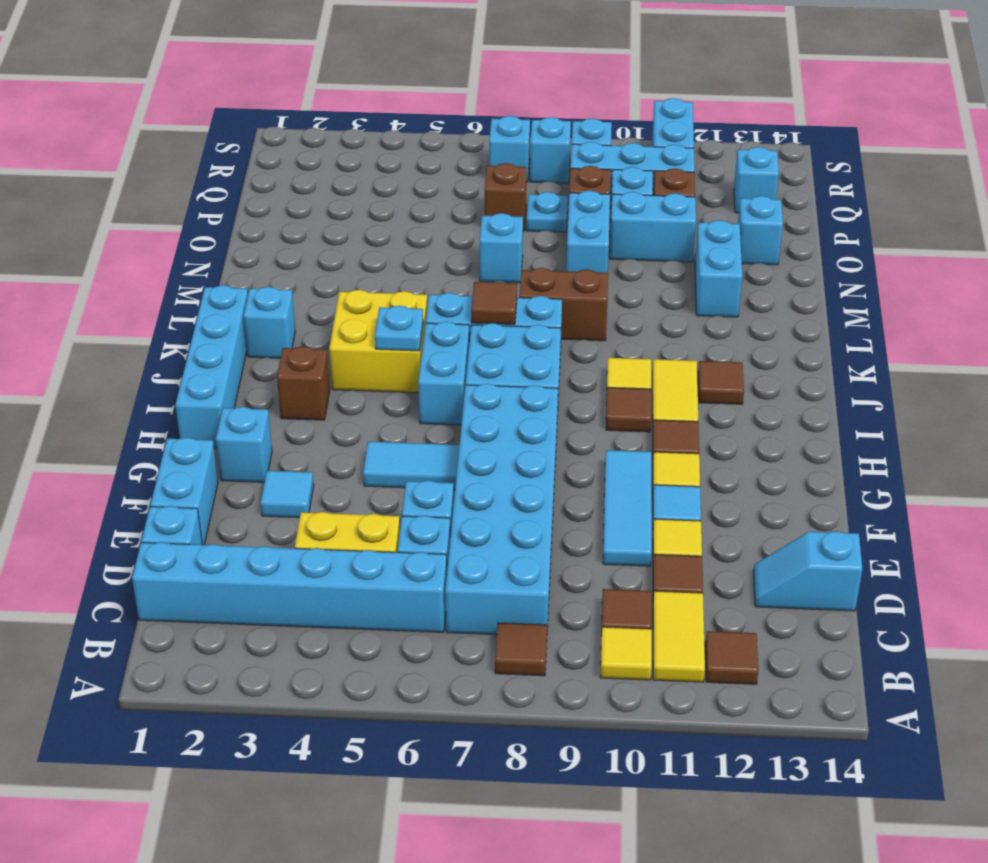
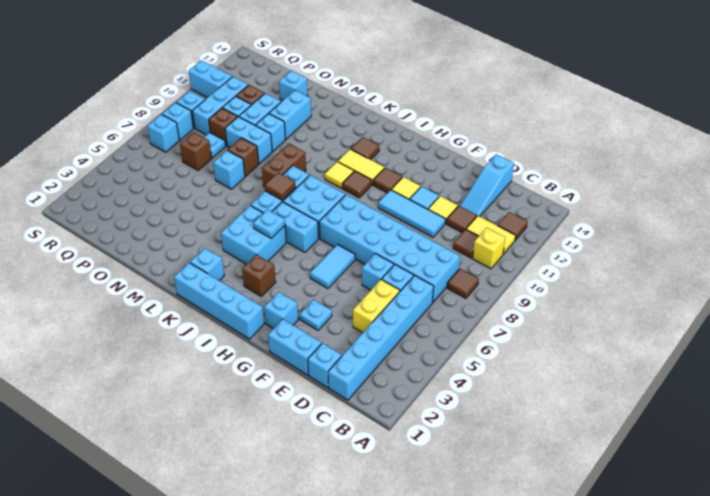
yellow 1x1 tile [600,627,652,680] -> yellow 1x1 brick [473,228,505,269]
cyan 1x2 slope [754,531,862,611] -> cyan 1x3 slope [460,154,514,216]
cyan 1x1 tile [261,471,314,518] -> cyan 1x1 plate [300,300,332,330]
yellow 2x2 brick [329,290,427,393] -> cyan 2x2 brick [221,205,286,264]
cyan 1x2 brick [695,220,742,317] -> cyan 1x2 brick turned to [269,90,311,139]
none -> brown 1x1 brick [228,138,259,176]
cyan 1x1 brick [734,147,779,213] -> cyan 1x1 brick moved to [256,114,286,151]

